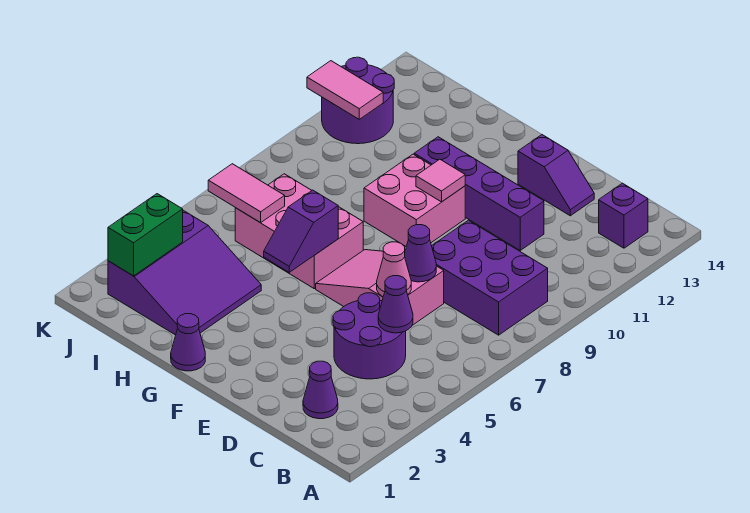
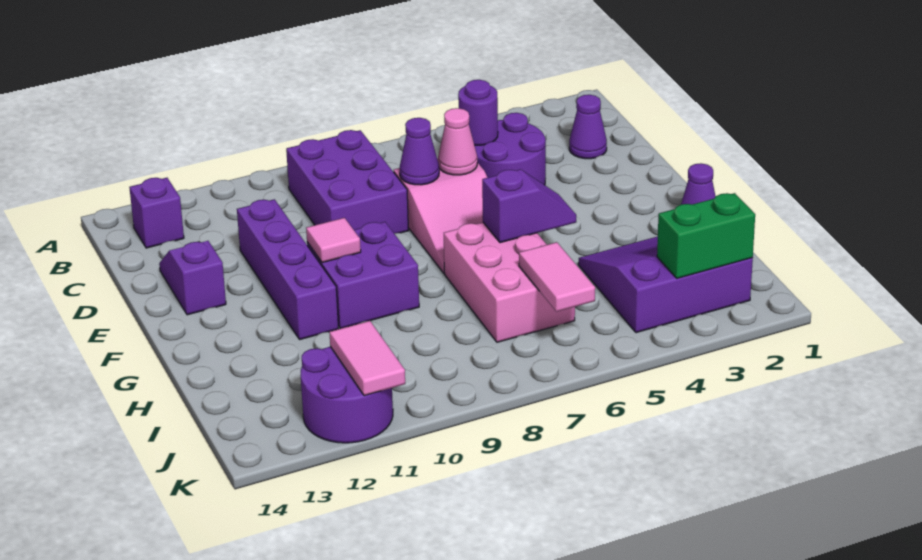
purple 1x1 cone [378,276,413,333] -> purple 1x1 round brick [458,80,498,145]
pink 2x2 brick [364,154,465,247] -> purple 2x2 brick [307,222,419,328]

